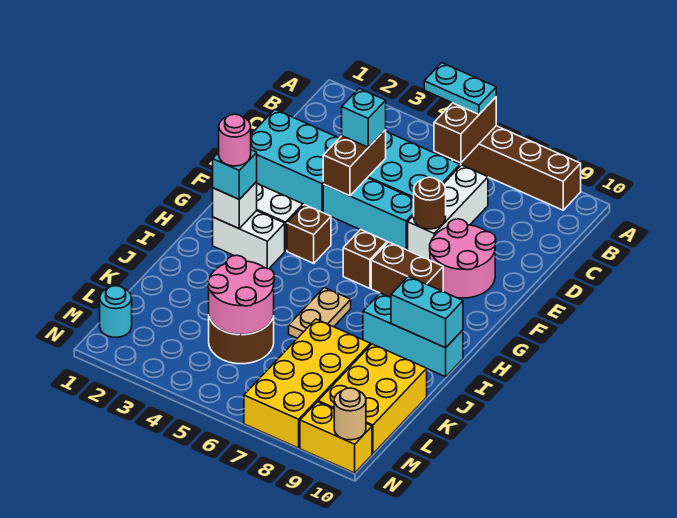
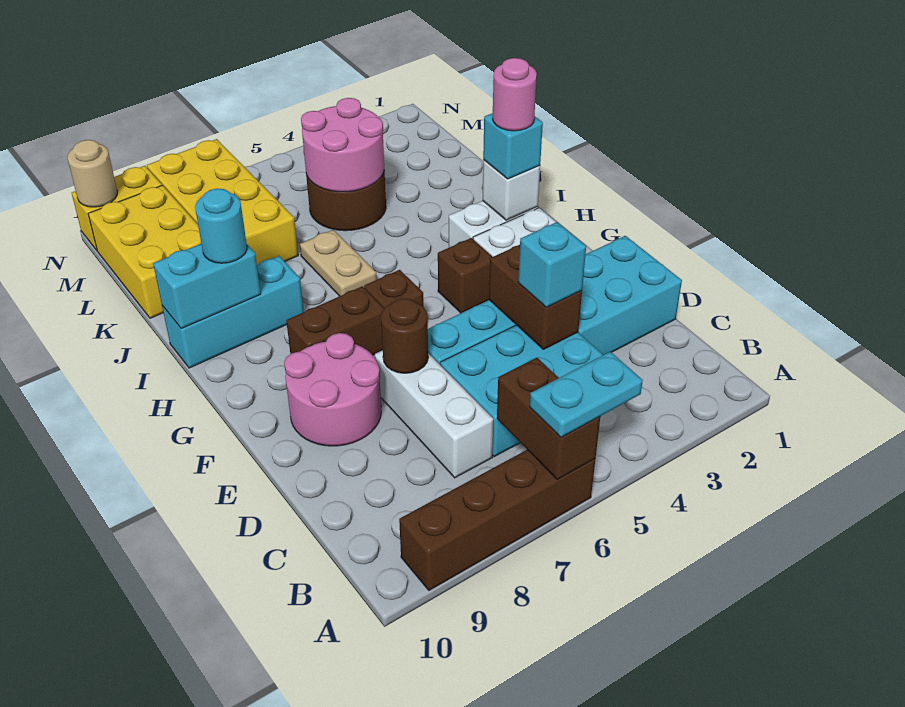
cyan 1x1 round brick [100,286,132,337] -> cyan 1x1 round brick moved to [195,188,247,263]

